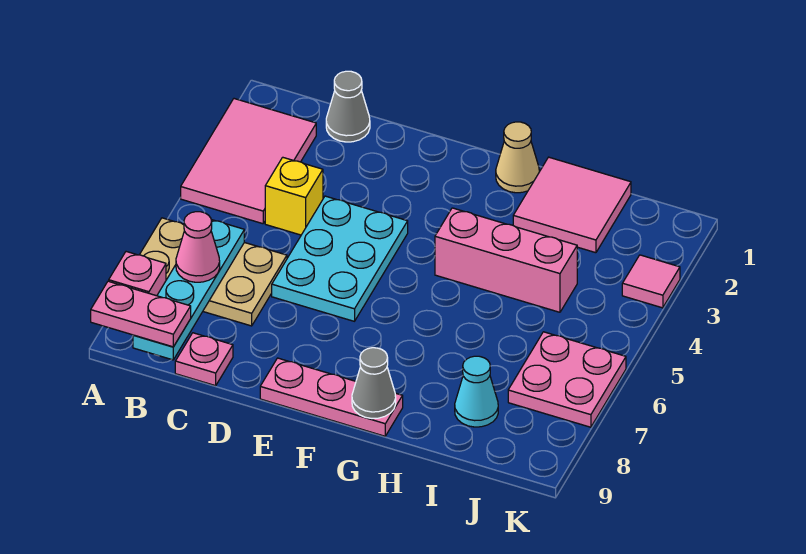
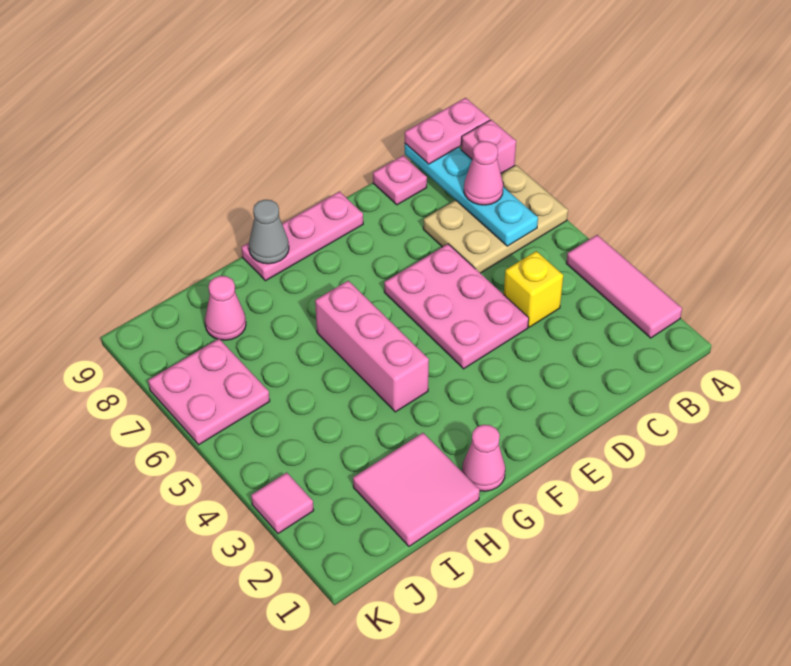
pink 2x3 tile [181,99,316,224] -> pink 1x3 tile [566,235,682,338]
grey 1x1 cone [326,71,370,142] -> none
cyan 2x3 plate [272,196,408,321] -> pink 2x3 plate [384,244,529,369]
tan 1x1 cone [496,122,539,193] -> pink 1x1 cone [462,425,505,491]
pink 1x3 brick [435,208,577,312] -> pink 1x3 brick turned to [315,281,429,412]
cyan 1x1 cone [455,356,498,427] -> pink 1x1 cone [205,276,246,340]

